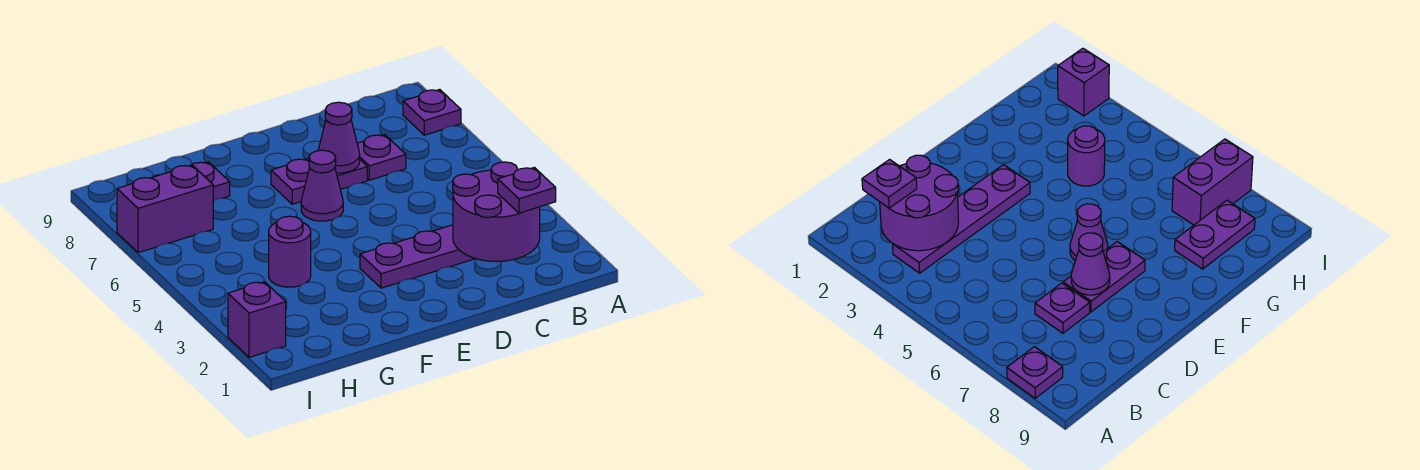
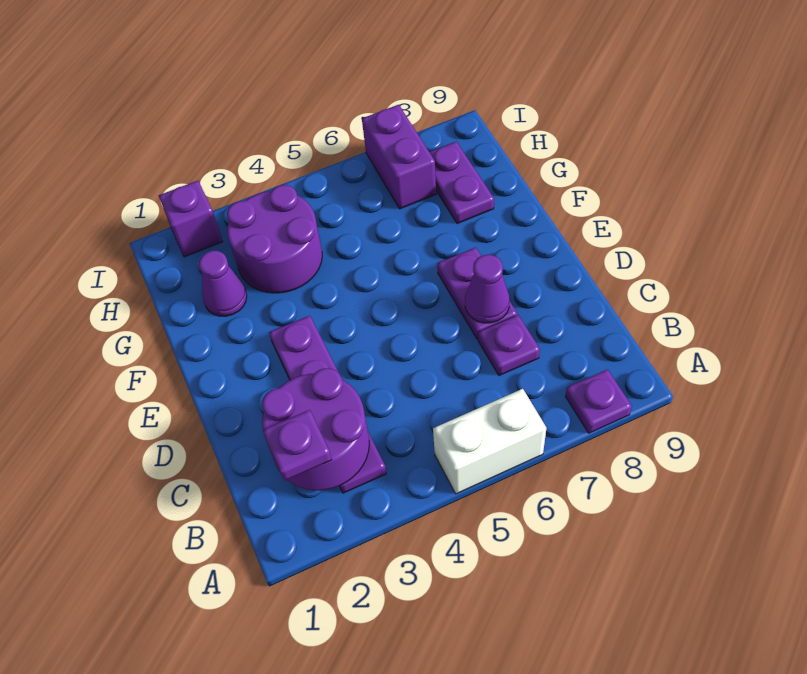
none -> white 1x2 brick [433,389,546,494]
purple 1x1 cone [301,150,343,221] -> purple 1x1 cone moved to [199,251,247,316]
purple 1x1 round brick [269,216,311,287] -> purple 2x2 round brick [227,185,322,293]

